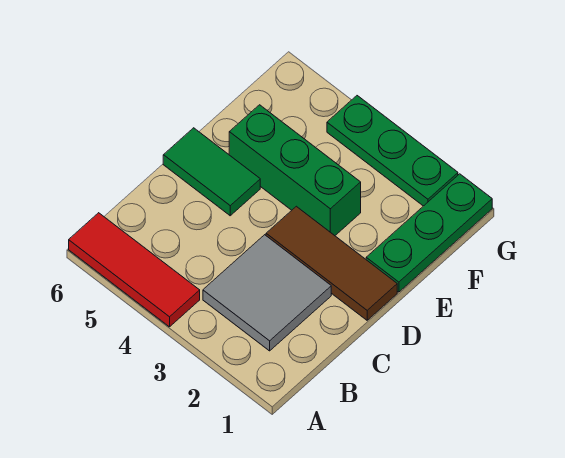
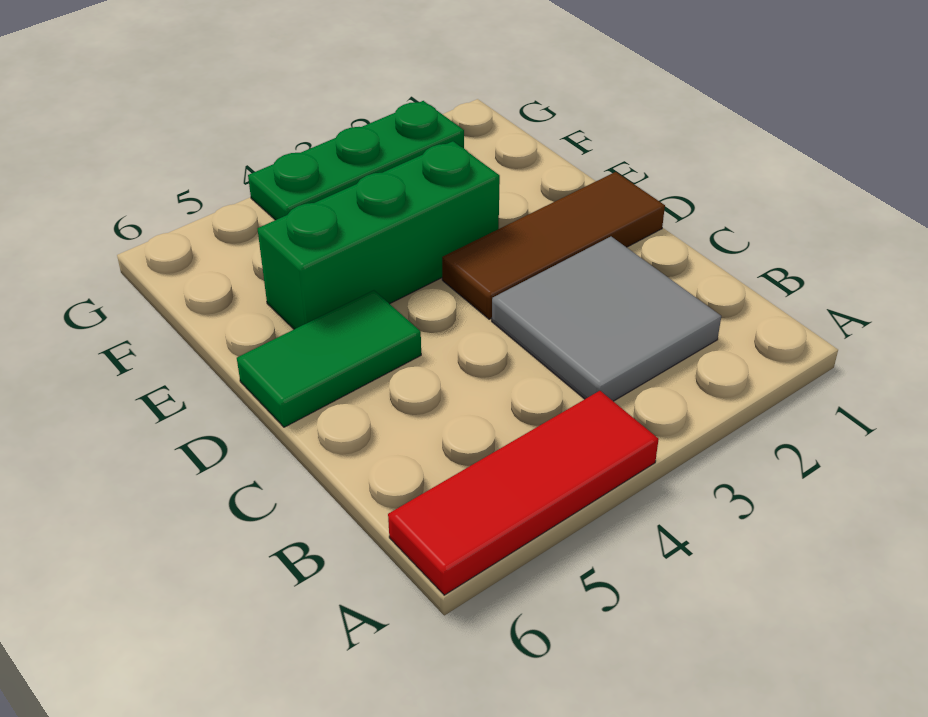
green 1x3 plate [366,174,492,292] -> none

